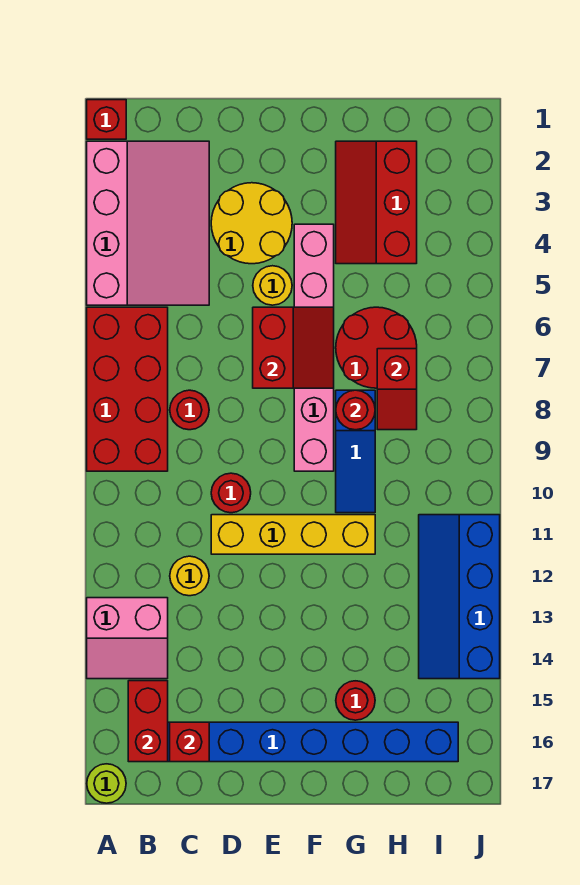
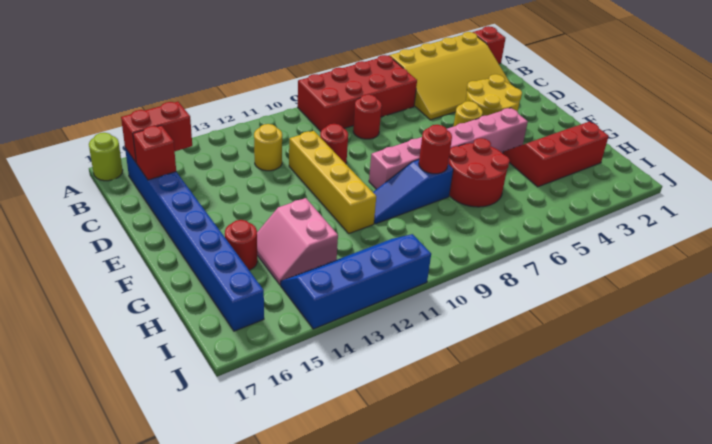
pink 3x4 slope [87,141,209,305] -> yellow 3x4 slope [389,32,511,120]
pink 2x2 slope [87,598,168,679] -> pink 2x2 slope moved to [257,198,338,285]
red 2x2 slope [253,307,334,388] -> none
red 1x2 slope [377,349,417,430] -> none

